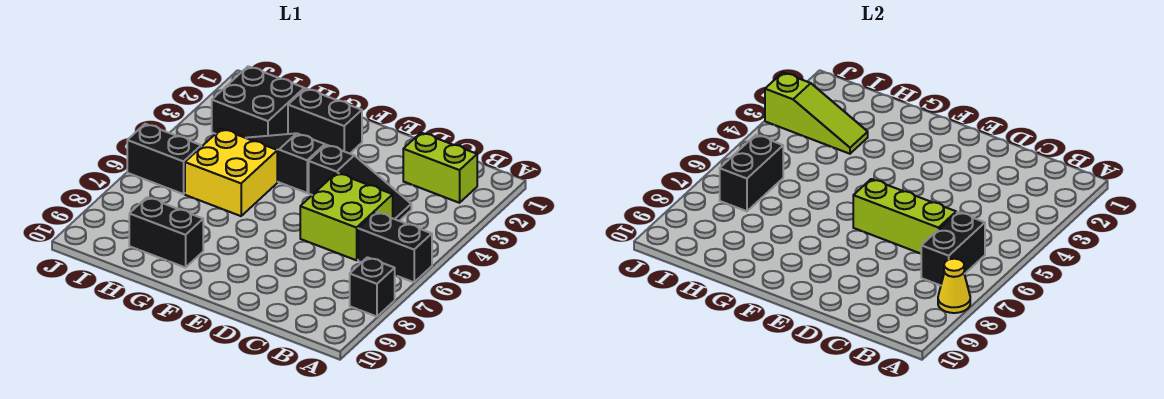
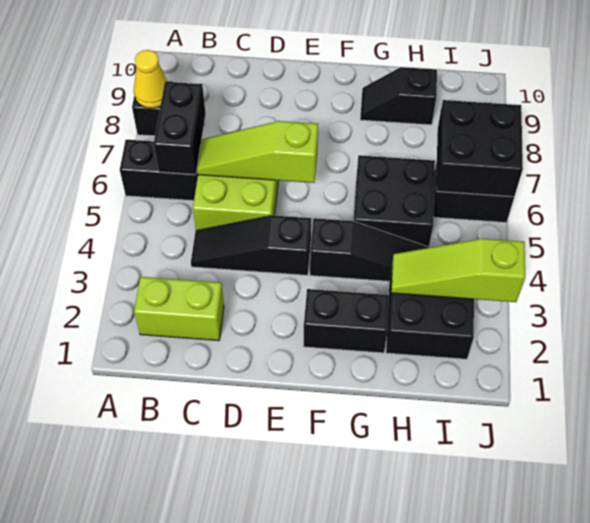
lime 1x3 brick [853,179,956,253] -> lime 1x3 slope [197,121,318,183]
yellow 2x2 brick [185,129,277,216] -> black 2x2 brick [353,155,435,247]
black 1x2 brick [129,197,203,268] -> black 1x2 slope [360,67,437,125]
black 1x2 brick [720,135,783,211] -> black 2x2 brick [436,100,523,197]

